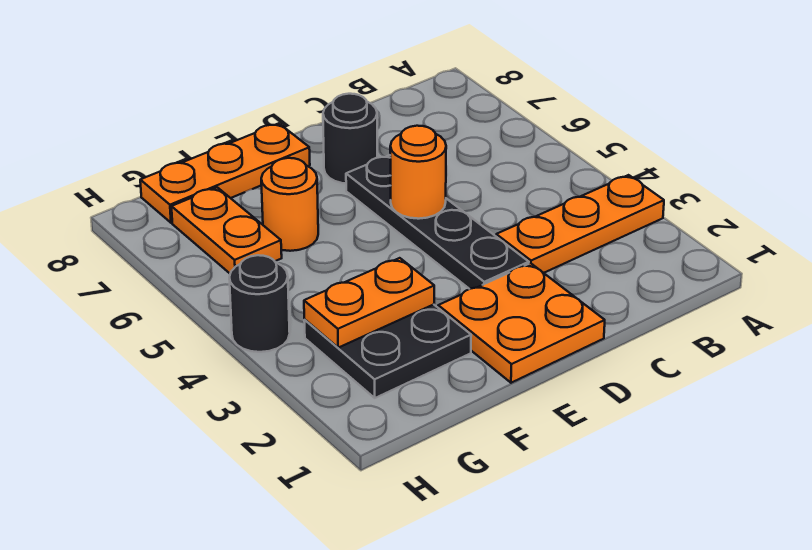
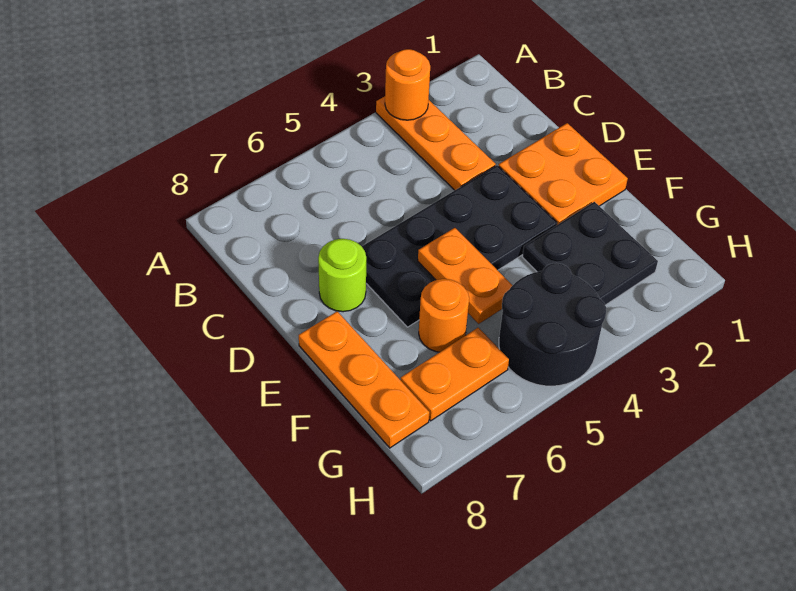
black 1x4 plate [346,155,529,289] -> black 2x4 plate [362,165,557,327]
orange 1x1 round brick [390,126,446,219] -> orange 1x1 round brick moved to [385,49,430,120]
black 1x1 round brick [323,94,377,184] -> lime 1x1 round brick [318,239,366,312]
orange 1x2 plate [304,258,434,348] -> orange 1x2 plate moved to [418,228,513,324]
black 1x1 round brick [229,255,290,352] -> black 2x2 round brick [499,263,606,386]

